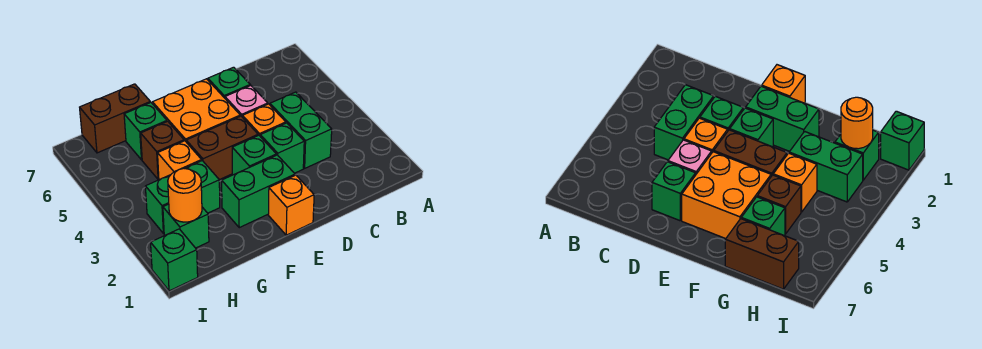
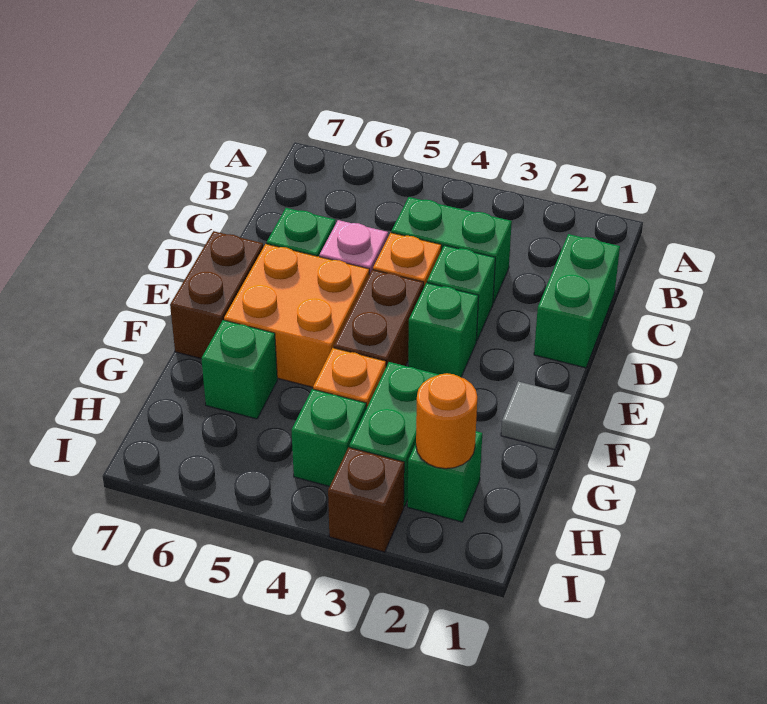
orange 1x1 brick [268,175,314,235] -> none
green 1x2 brick [222,155,295,228] -> green 1x2 brick moved to [534,234,620,368]
none -> grey 1x1 tile [501,382,572,450]
brown 1x1 brick [141,121,184,180] -> brown 1x1 brick moved to [328,447,404,552]
brown 1x2 brick [80,84,150,153] -> brown 1x2 brick moved to [170,231,263,358]
green 1x1 brick [151,229,198,291] -> green 1x1 brick moved to [291,389,366,487]

